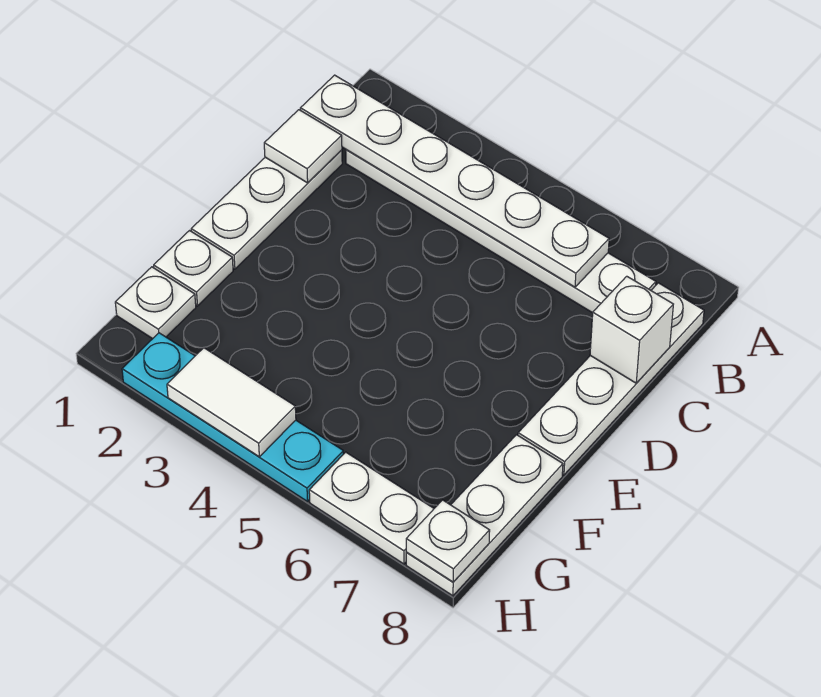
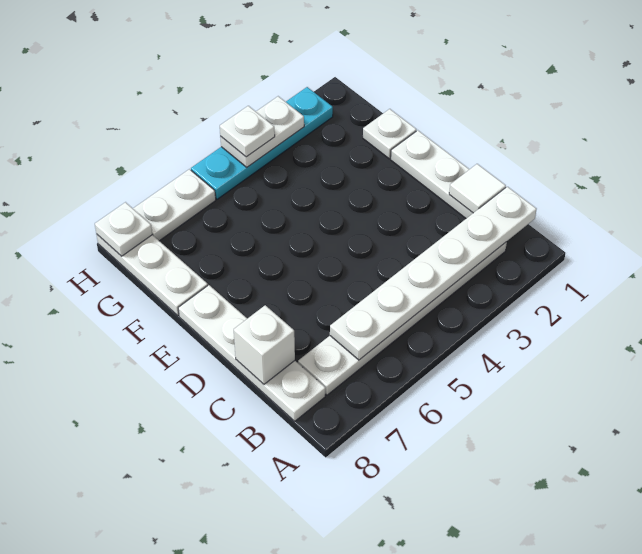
white 1x1 plate [115,267,196,339] -> white 1x1 plate moved to [220,106,275,157]
white 1x2 tile [167,348,296,457] -> white 1x2 plate [220,96,304,167]

